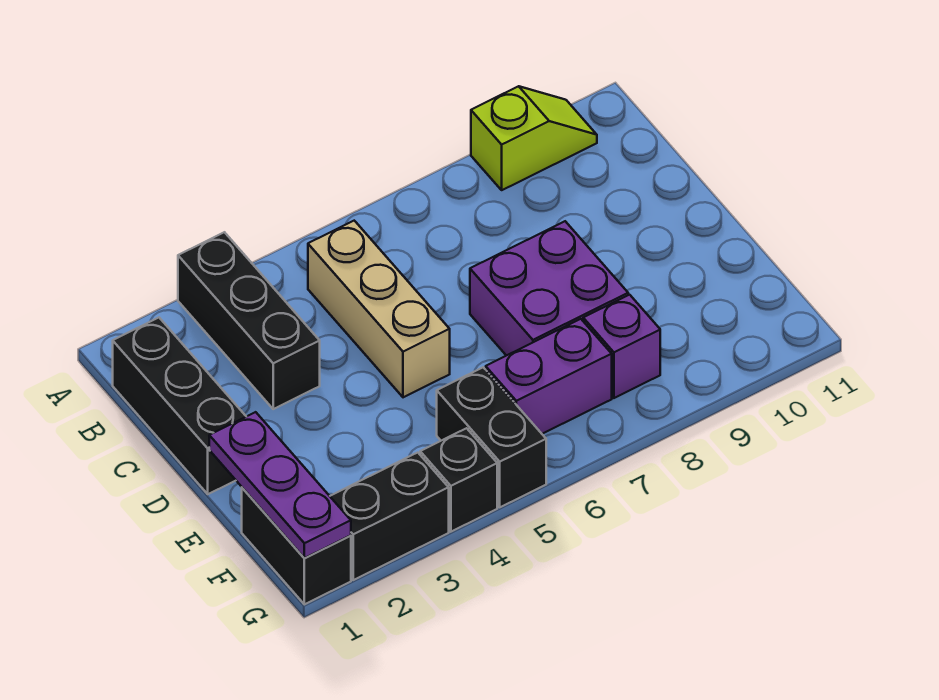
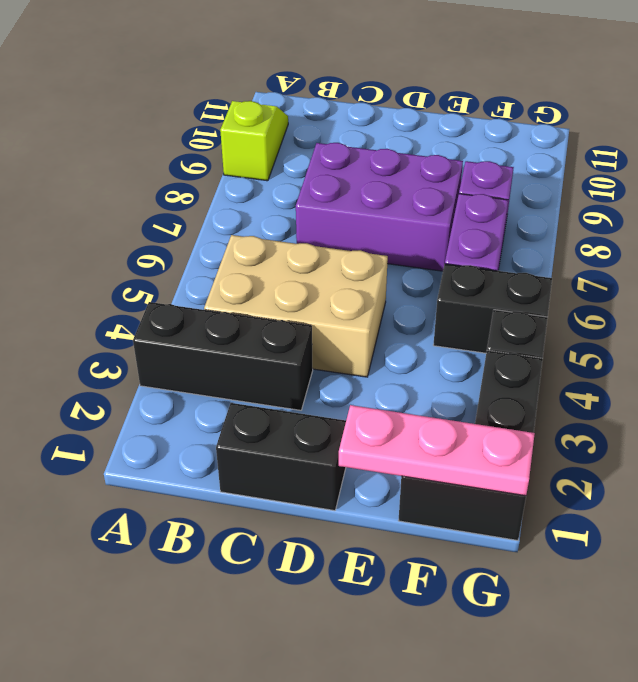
black 1x3 brick [113,318,246,494] -> black 1x2 brick [216,403,346,511]
tan 1x3 brick [308,221,450,397] -> tan 2x3 brick [204,235,388,377]
purple 2x2 brick [470,221,628,356] -> purple 2x3 brick [296,143,463,271]
purple 1x3 plate [209,412,351,558] -> pink 1x3 plate [339,405,535,496]

